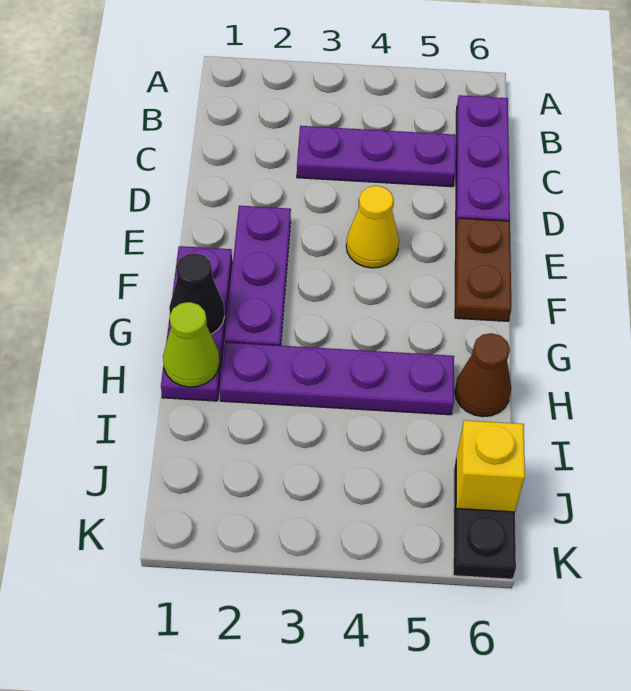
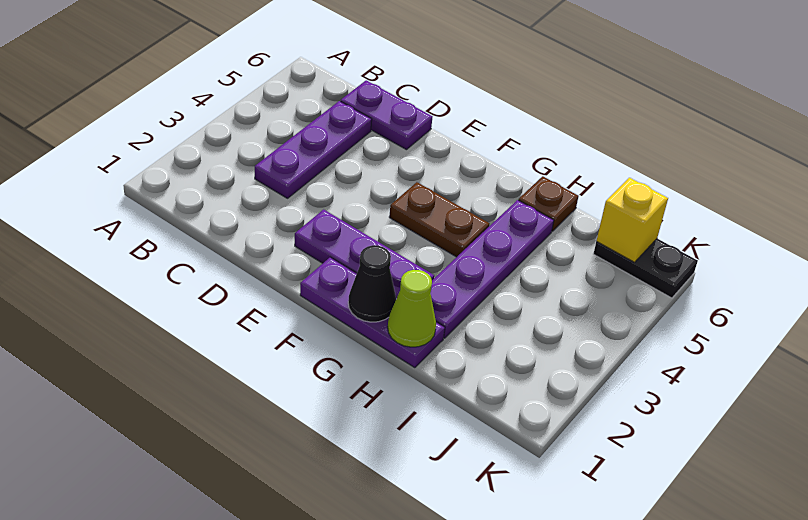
purple 1x3 plate [456,95,510,226] -> purple 1x2 plate [341,80,432,150]
yellow 1x1 cone [346,186,399,268] -> none
brown 1x2 plate [455,218,511,321] -> brown 1x2 plate moved to [389,182,489,257]
brown 1x1 cone [455,333,511,417] -> brown 1x1 plate [519,176,579,231]

